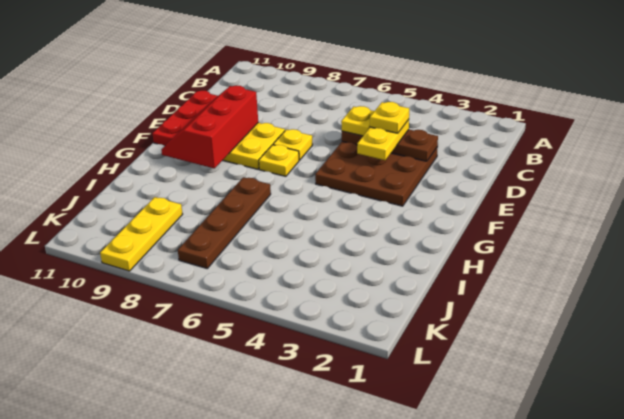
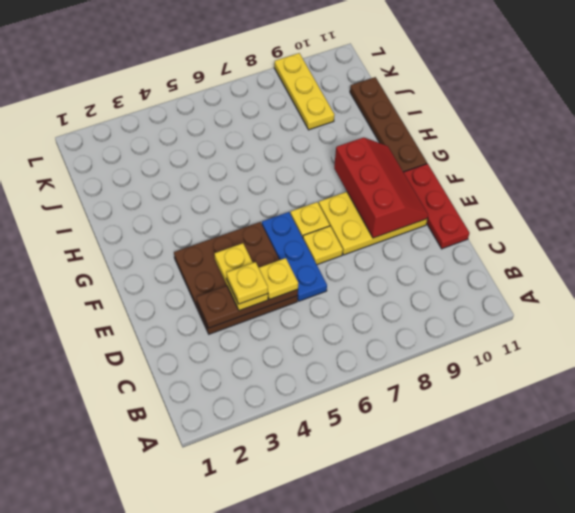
none -> blue 1x3 plate [262,212,327,301]
brown 1x4 plate [178,177,271,268] -> brown 1x4 plate moved to [350,77,427,172]

